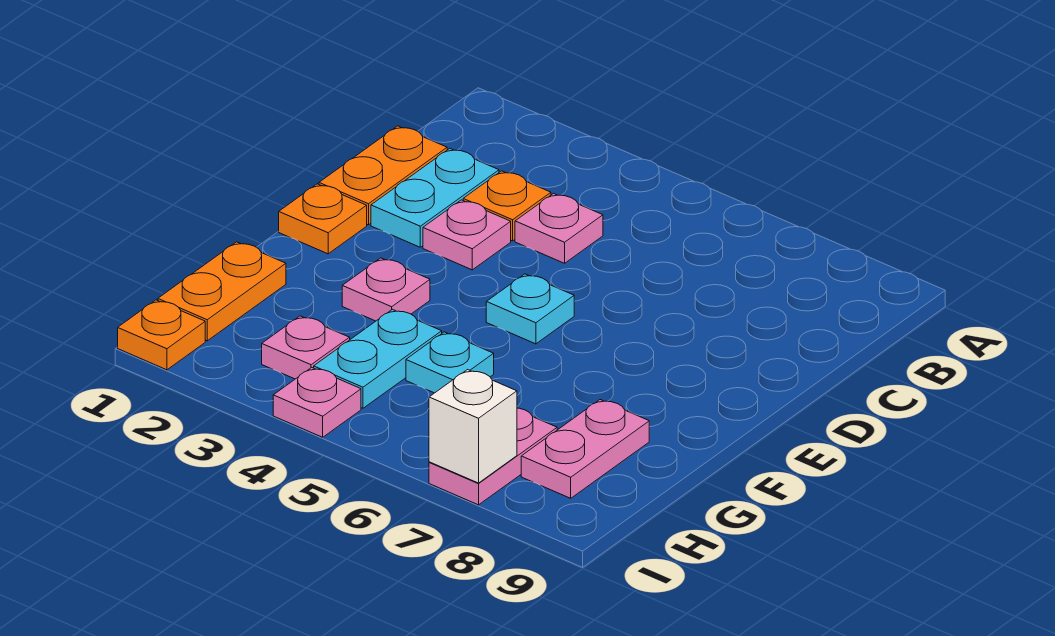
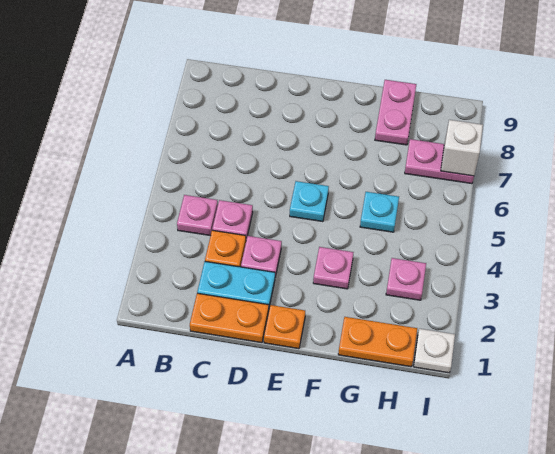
cyan 1x2 plate [314,309,442,408] -> none
pink 1x2 plate [521,400,649,498] -> pink 1x2 plate turned to [375,80,416,145]
orange 1x1 plate [118,300,205,370] -> white 1x1 plate [414,329,455,373]
pink 1x1 plate [273,367,361,437] -> pink 1x1 plate moved to [177,195,218,236]

